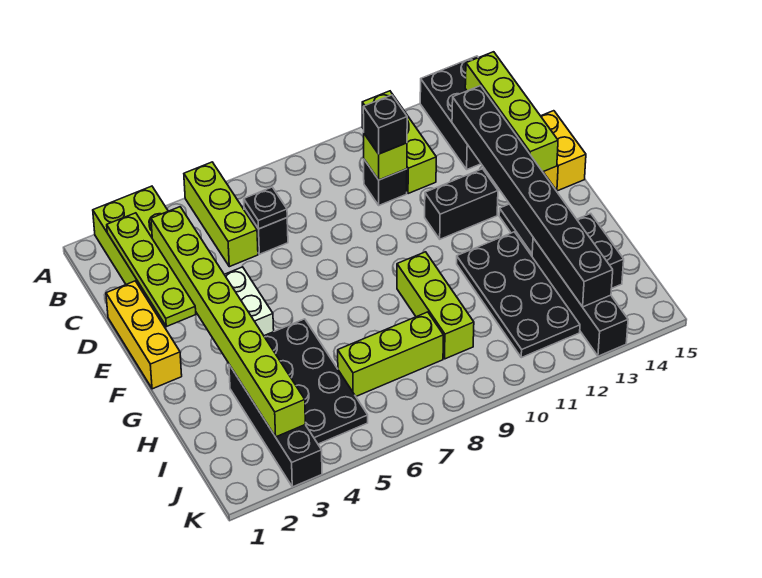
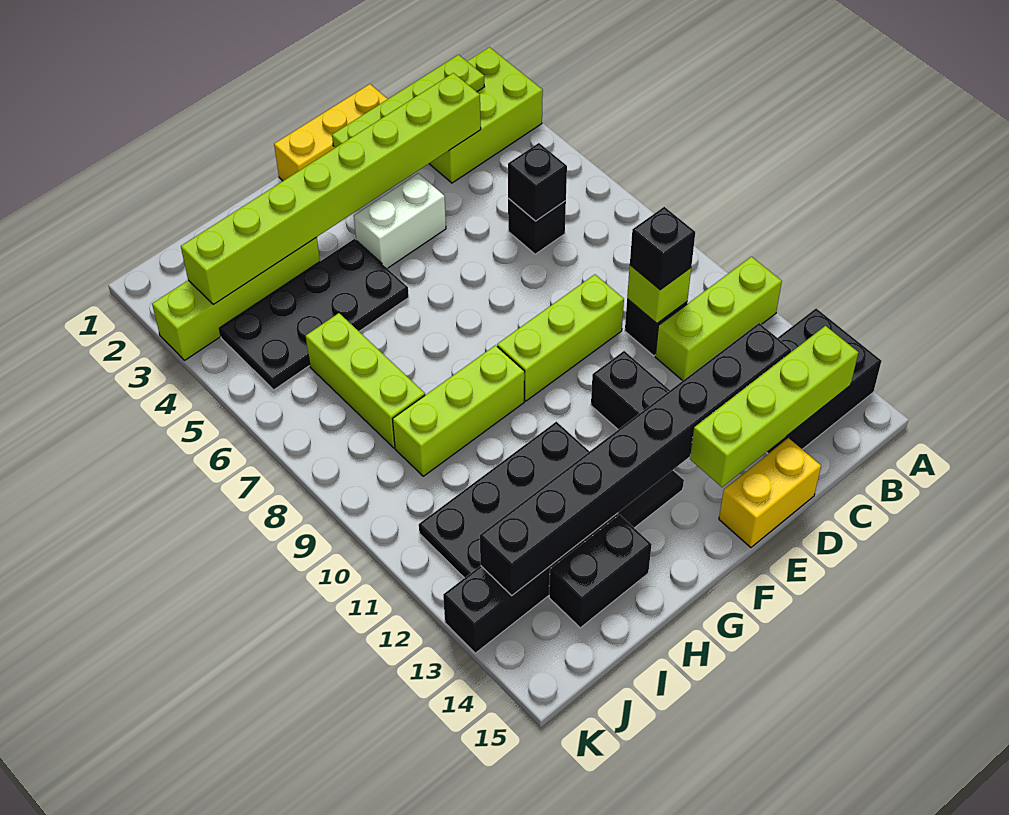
lime 1x3 brick [184,162,258,267] -> lime 1x3 brick moved to [497,274,624,401]
black 1x1 plate [244,187,287,229] -> black 1x1 brick [508,143,567,221]
black 1x4 brick [229,365,322,487] -> lime 1x4 brick [152,237,320,360]

